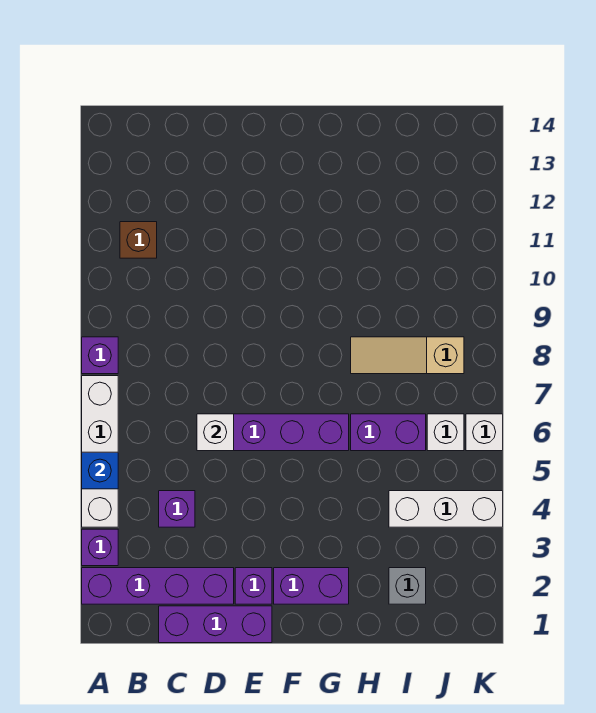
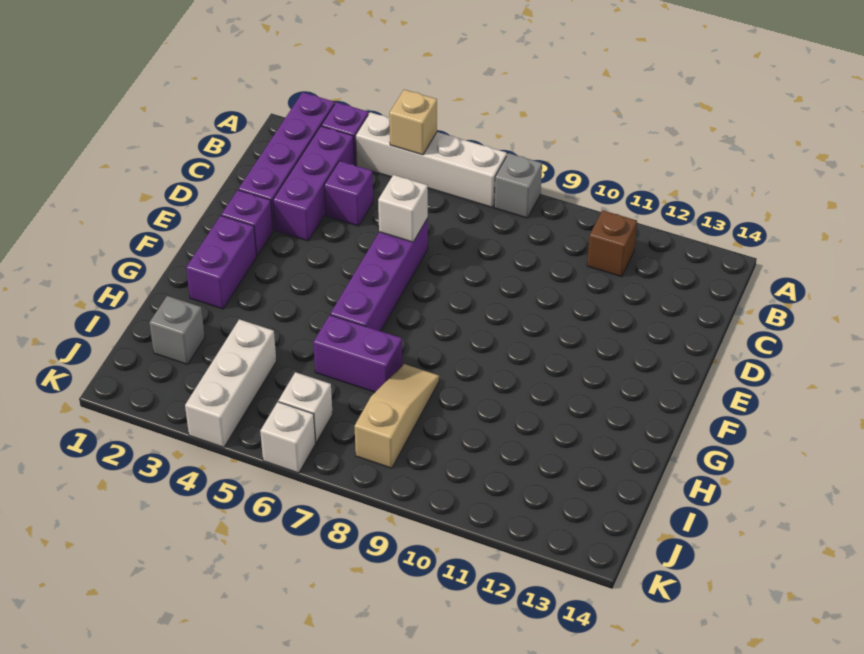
blue 1x1 brick [82,452,118,489] -> tan 1x1 brick [389,90,437,155]
purple 1x1 brick [82,337,118,374] -> grey 1x1 brick [494,153,542,218]
purple 1x3 brick [159,606,272,643] -> purple 1x3 brick moved to [273,126,354,241]
purple 1x2 brick [351,414,426,451] -> purple 1x2 brick turned to [313,315,402,392]

